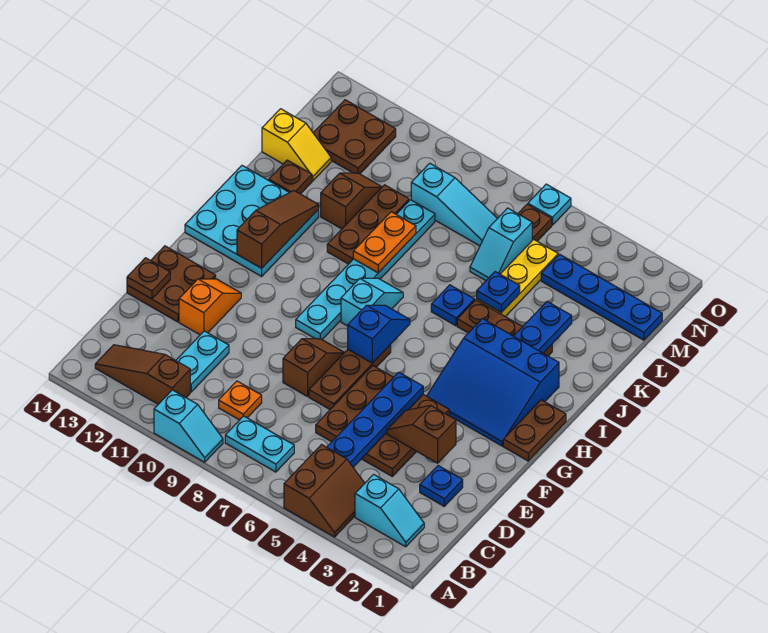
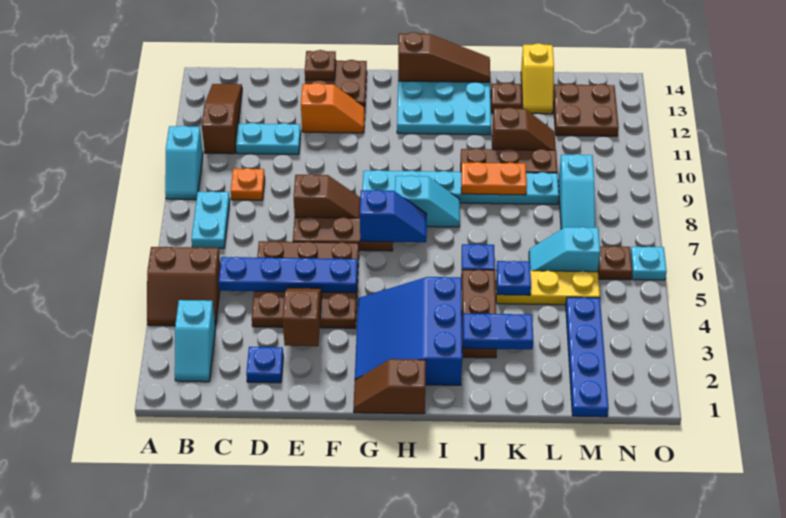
brown 1x2 plate [503,400,566,461] -> brown 1x2 slope [354,359,426,414]
brown 1x3 slope [237,191,319,268] -> brown 1x3 slope moved to [398,32,490,82]

